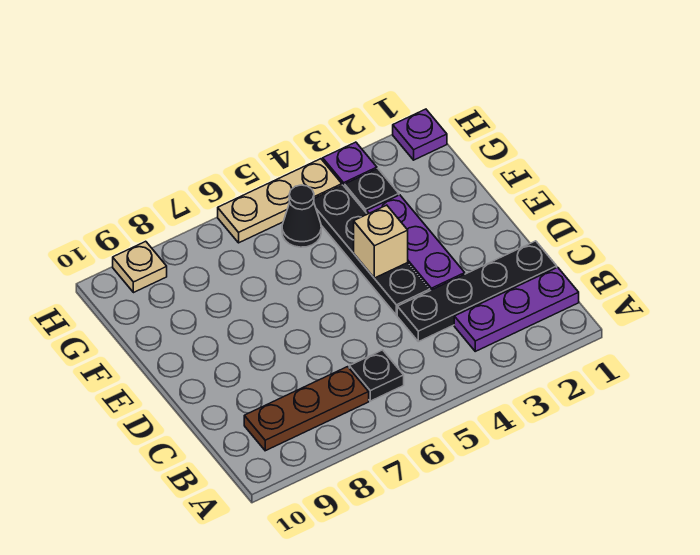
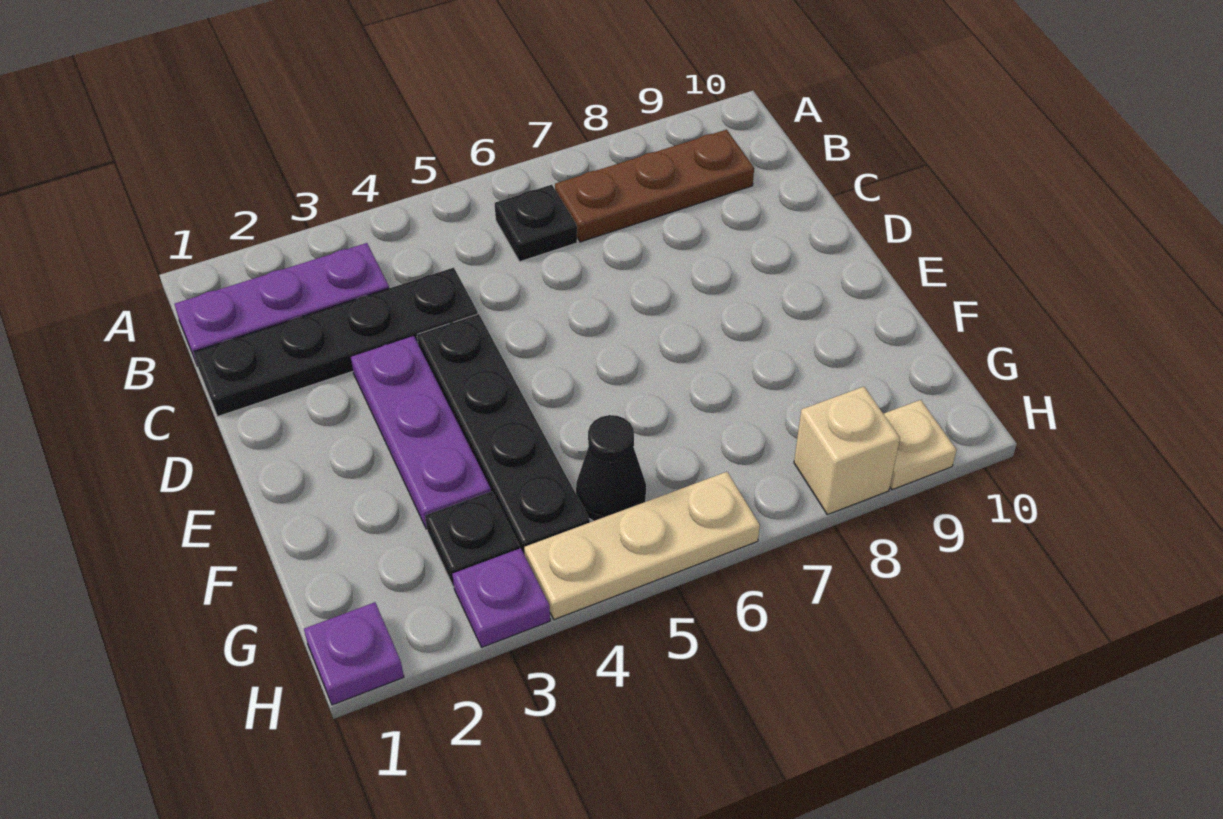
tan 1x1 brick [354,205,408,278] -> tan 1x1 brick moved to [794,387,900,515]

